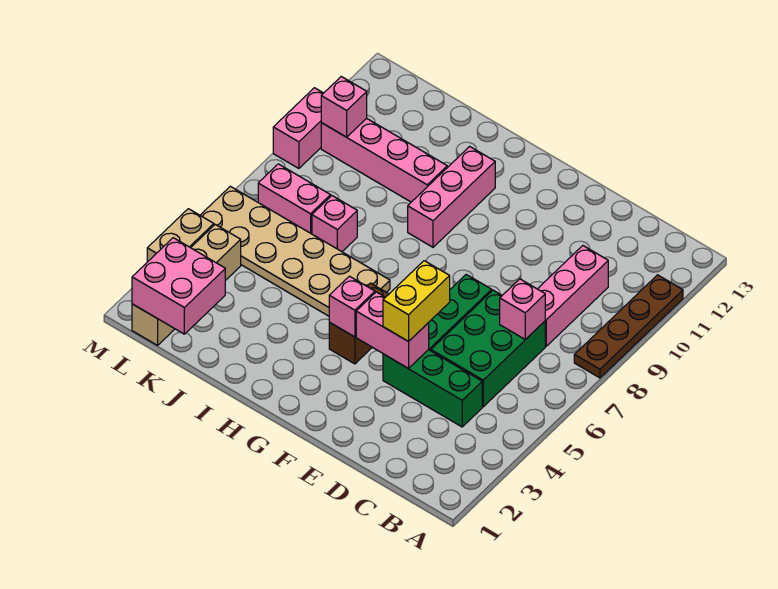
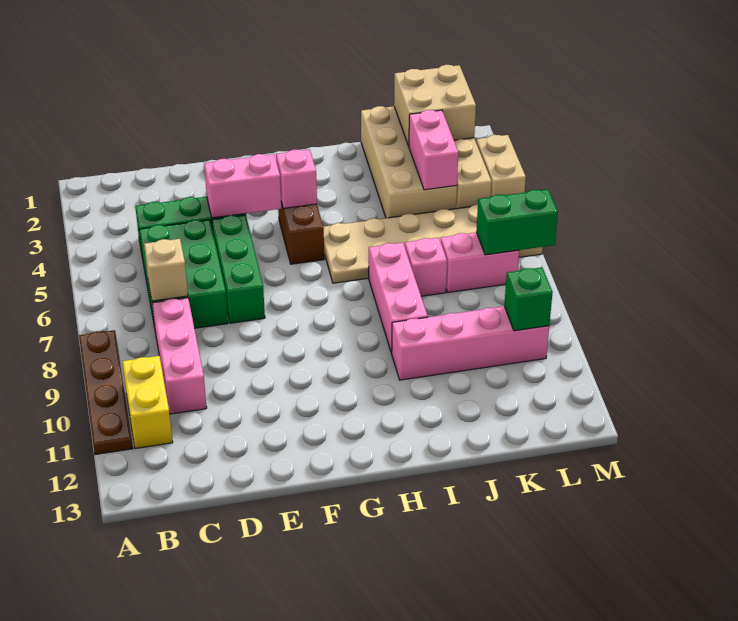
pink 1x1 brick [500,279,545,340] -> tan 1x1 brick [144,239,188,301]
yellow 1x2 brick [383,261,450,342] -> yellow 1x2 brick moved to [122,356,173,449]
pink 1x3 brick [408,146,495,247] -> pink 1x3 brick moved to [369,243,428,353]
none -> tan 2x4 brick [361,106,457,218]
pink 2x2 brick [132,238,225,334] -> tan 2x2 brick [394,65,476,146]
none -> green 1x2 brick [476,189,558,255]
pink 1x1 brick [321,77,367,137] -> green 1x1 brick [504,267,553,331]
pink 1x2 brick [273,88,323,168] -> pink 1x2 brick moved to [409,110,458,190]

